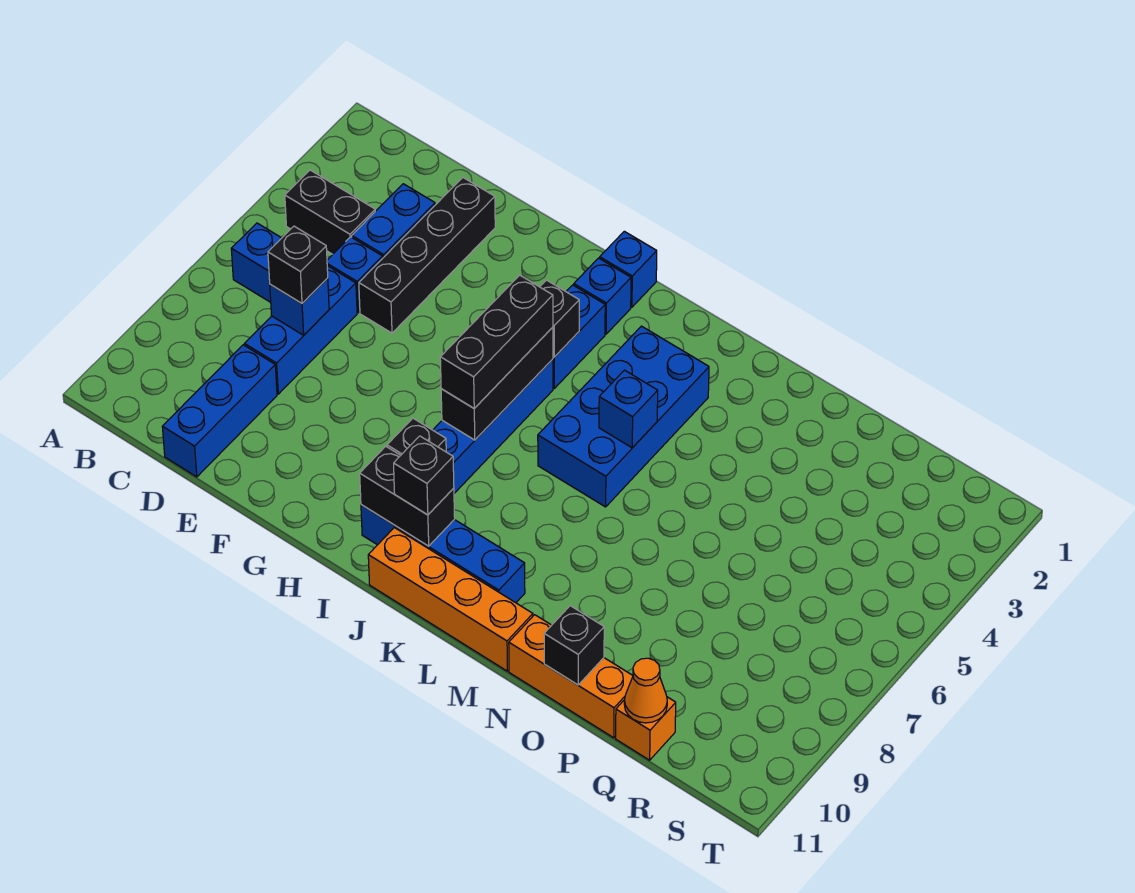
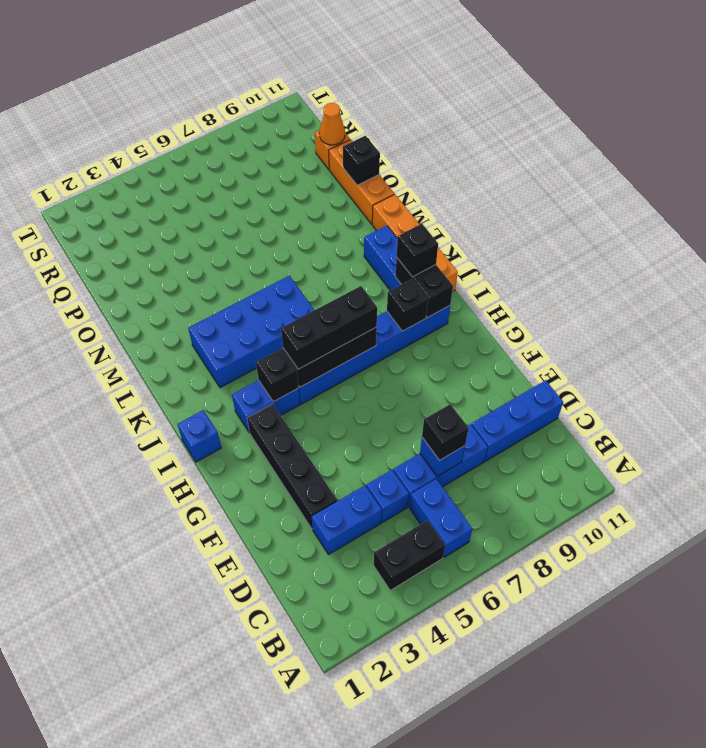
black 1x2 brick [285,170,375,254] -> black 1x2 brick turned to [374,520,445,590]
black 1x4 brick [359,178,495,333] -> black 1x4 brick turned to [247,404,337,529]
blue 1x1 brick [574,258,631,334] -> none
blue 1x1 brick [599,370,658,448] -> none

